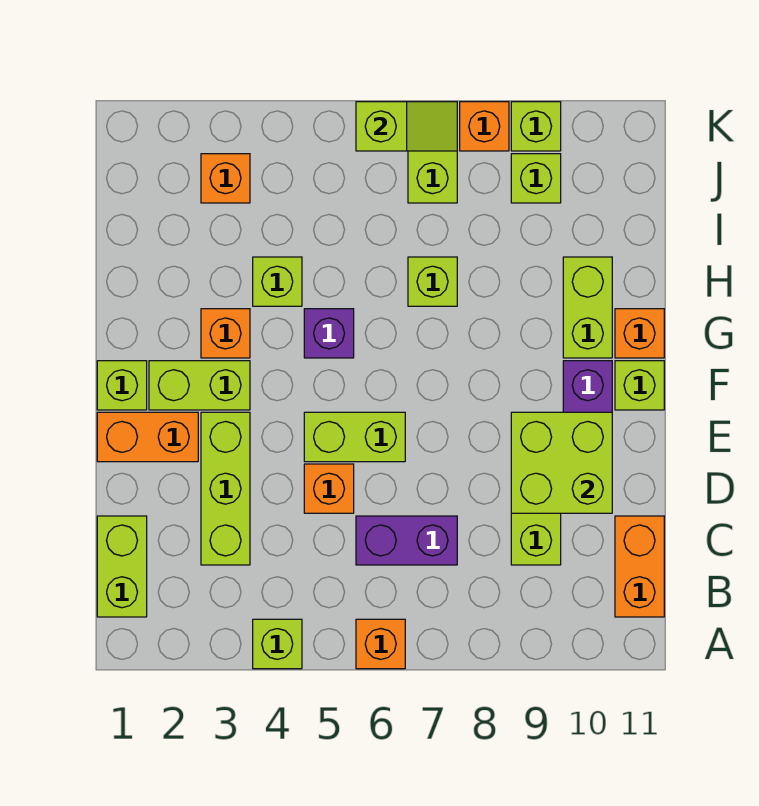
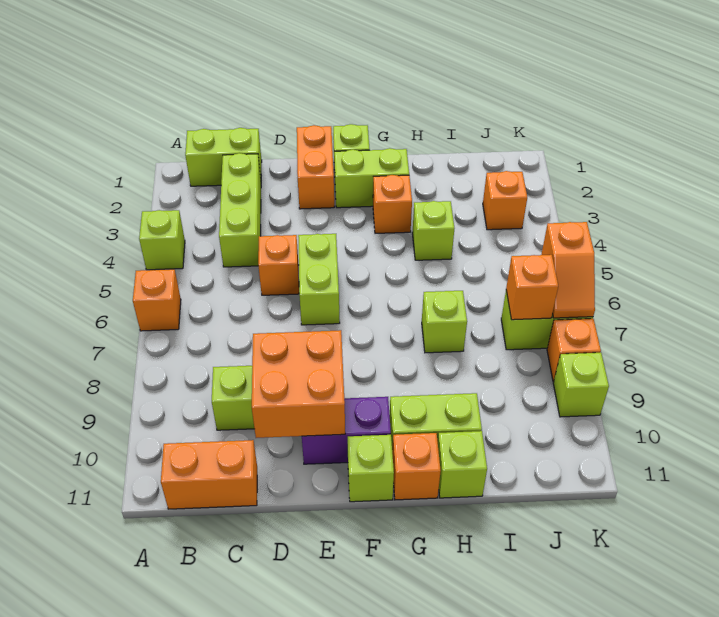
lime 1x3 brick [201,412,250,565] -> lime 1x3 brick turned to [219,153,261,267]
purple 1x2 brick [356,516,457,565] -> none
lime 2x2 brick [511,412,612,513] -> orange 2x2 brick [252,330,345,438]
lime 1x2 brick [149,361,250,410] -> lime 1x2 brick turned to [334,148,409,208]
purple 1x1 brick [304,309,354,358] -> none
none -> orange 1x1 brick [506,255,558,320]
lime 1x1 brick [511,154,561,203] -> lime 1x1 brick moved to [438,431,487,498]
lime 1x2 slope [356,102,457,151] -> orange 1x2 slope [541,222,595,318]

